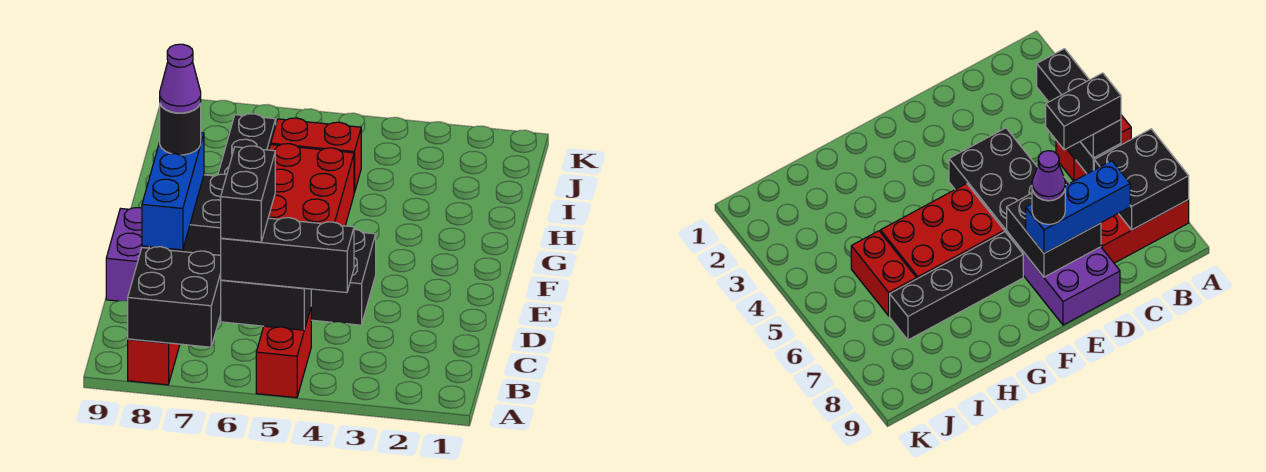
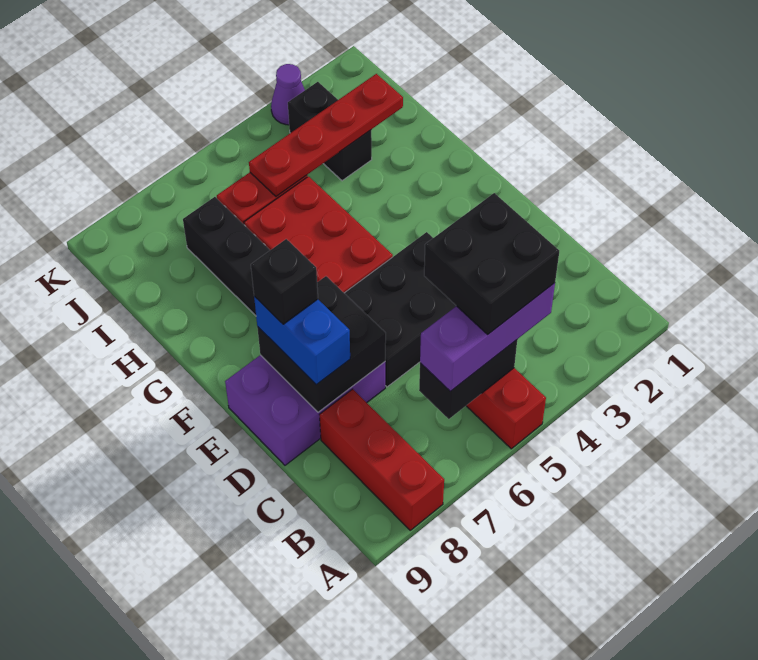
black 2x2 brick [128,247,221,347] -> black 2x2 brick moved to [424,193,559,334]
black 1x3 brick [221,218,354,293] -> purple 1x3 brick [420,283,555,391]
black 1x2 brick [221,146,275,242] -> black 1x2 brick moved to [288,82,372,181]
blue 1x3 brick [142,133,204,250] -> blue 1x2 brick [254,296,350,385]
black 1x1 round brick [160,104,201,155] -> black 1x1 brick [251,239,318,324]
purple 1x1 cone [160,44,201,113] -> purple 1x1 cone moved to [271,64,305,125]
none -> red 1x4 plate [249,74,403,196]

